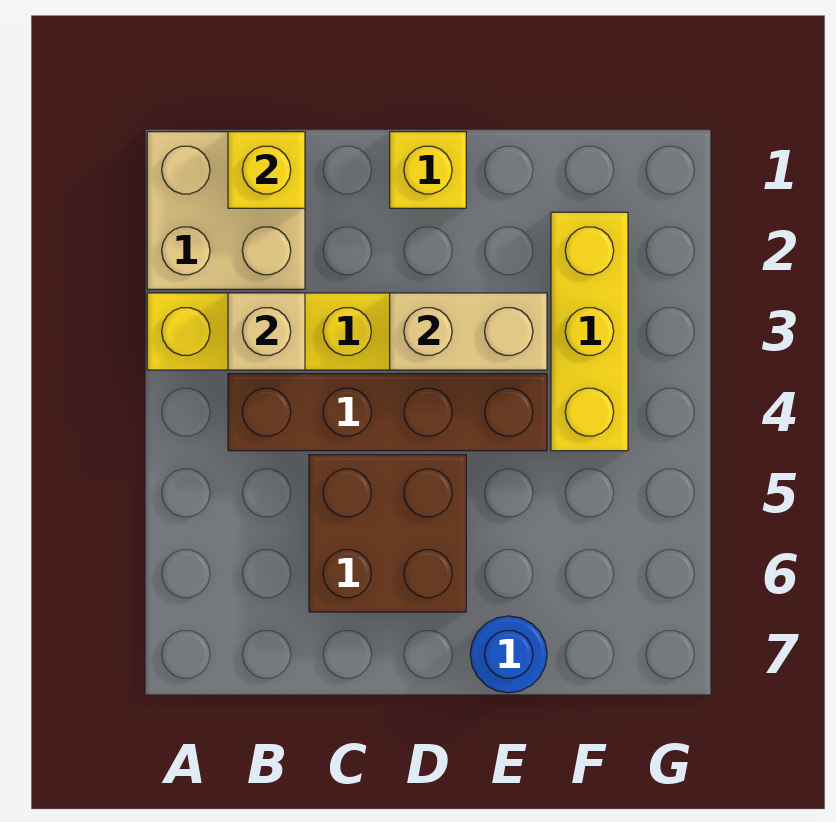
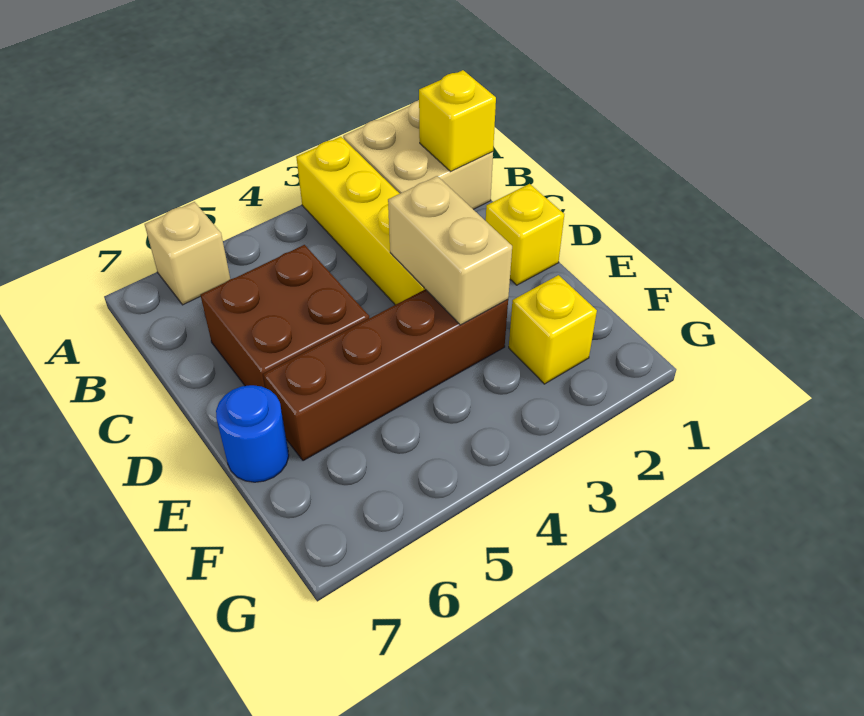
tan 1x1 brick [228,293,305,370] -> tan 1x1 brick moved to [145,202,230,305]
brown 1x4 brick [228,374,547,451] -> brown 1x4 brick turned to [263,289,508,461]
yellow 1x3 brick [551,212,628,451] -> yellow 1x1 brick [509,275,597,384]

